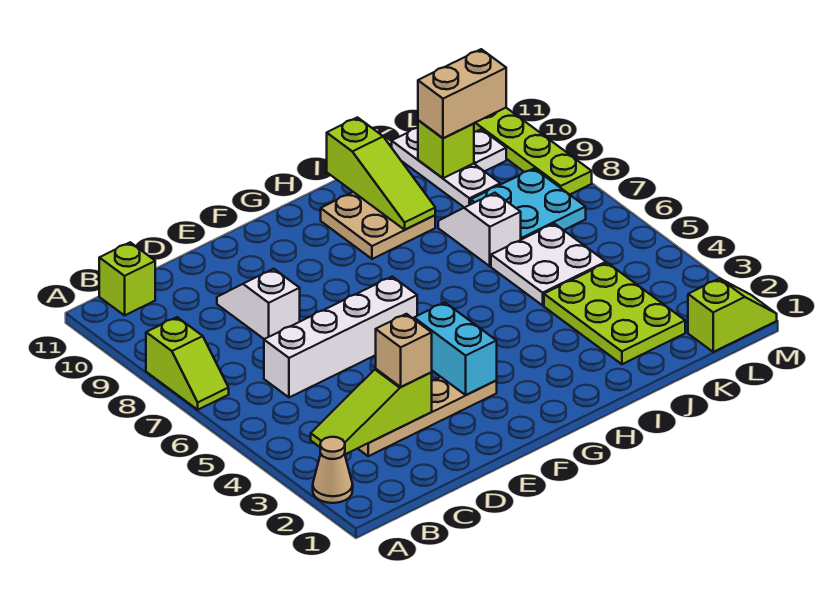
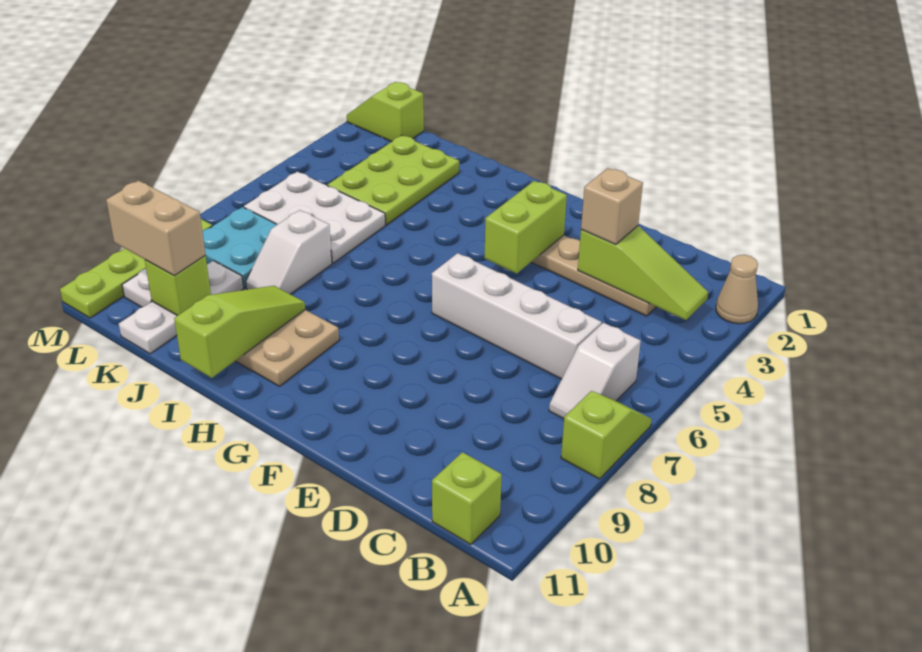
white 1x2 slope [217,269,300,339] -> white 1x2 slope moved to [549,323,641,419]
cyan 1x2 brick [414,302,497,395] -> lime 1x2 brick [484,181,567,274]
white 2x2 plate [491,224,606,305] -> white 2x3 plate [244,172,385,263]

